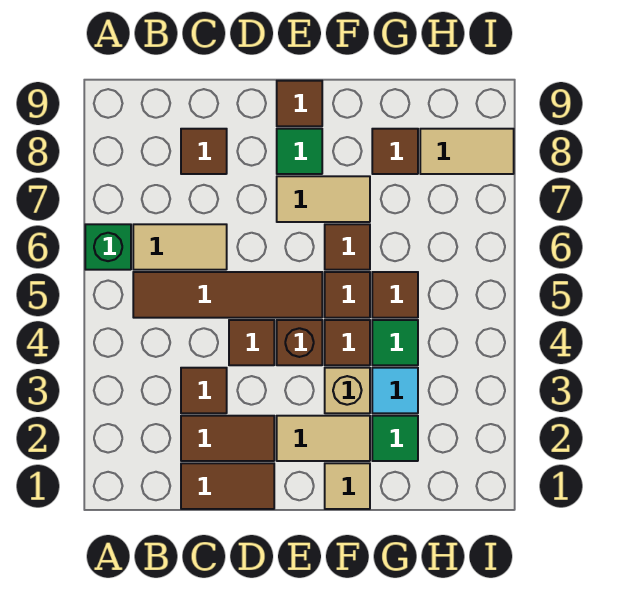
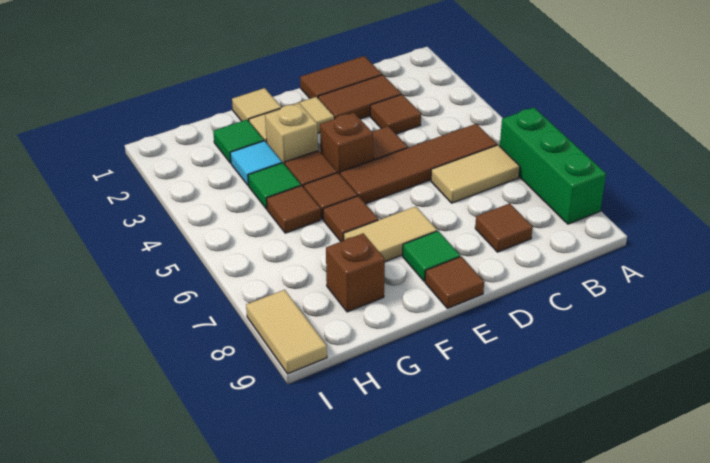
green 1x1 brick [85,224,131,270] -> green 1x3 brick [500,108,606,224]
brown 1x1 tile [372,129,418,174] -> brown 1x1 brick [326,233,385,312]
tan 1x2 tile [420,129,514,174] -> tan 1x2 tile turned to [246,290,327,374]

